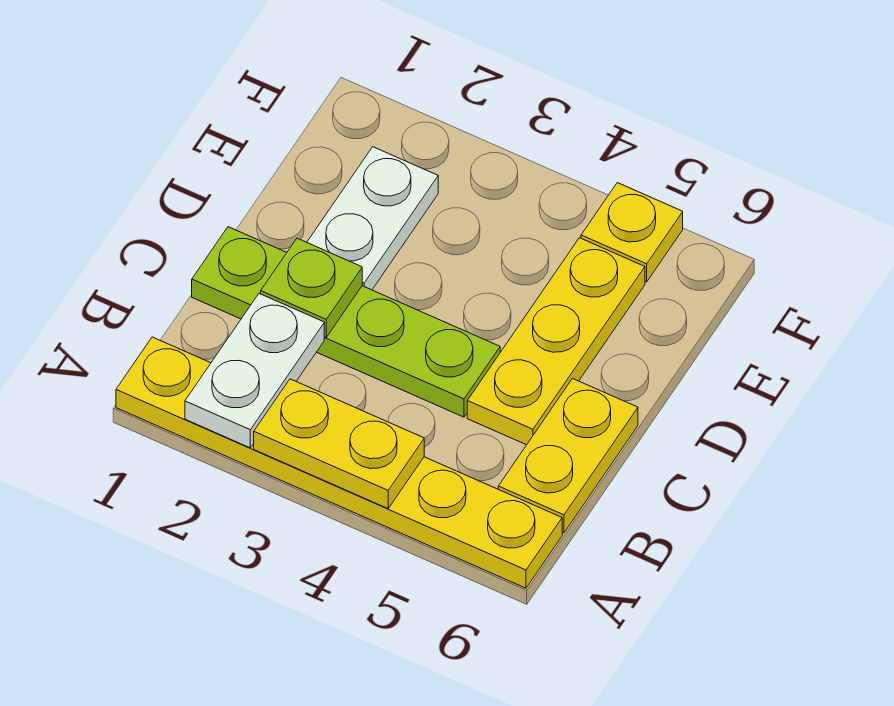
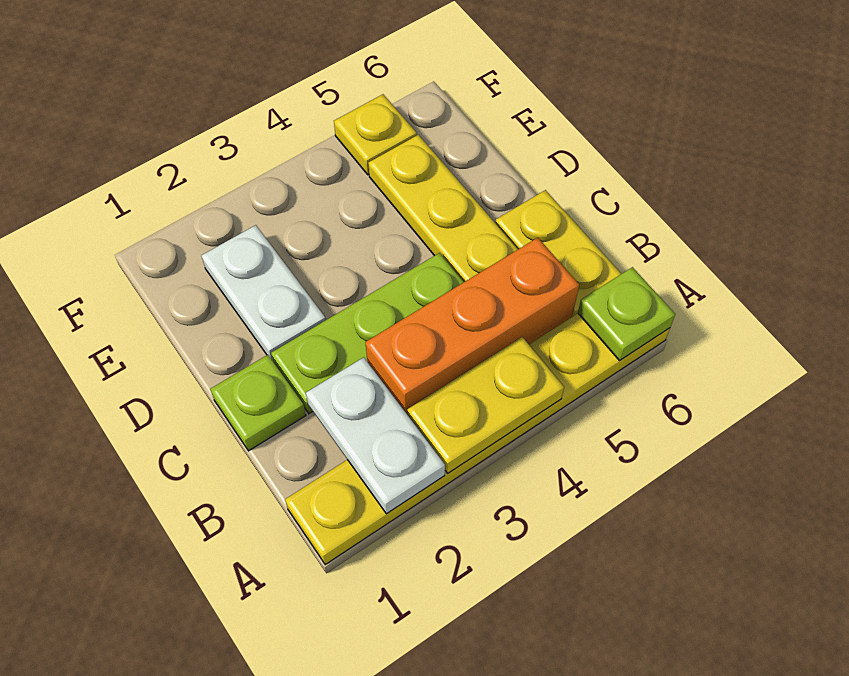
none -> orange 1x3 brick [365,238,579,415]
lime 1x1 plate [261,238,362,337] -> lime 1x1 plate moved to [578,267,675,361]

